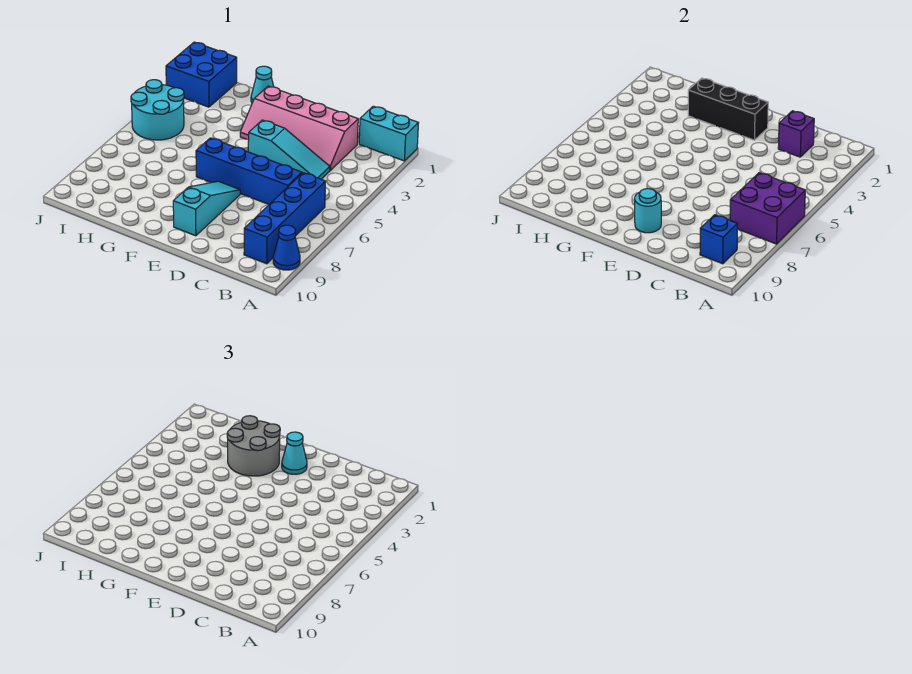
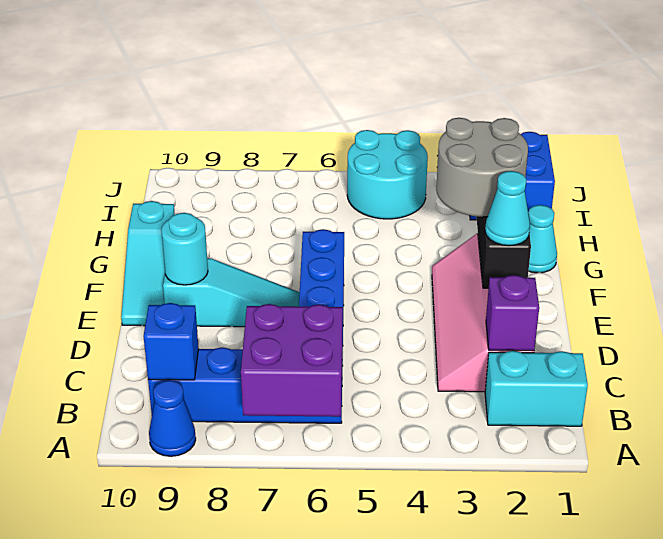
cyan 1x2 brick [359,106,418,161] -> cyan 1x2 brick turned to [485,351,588,426]
cyan 1x3 slope [248,120,330,179] -> cyan 1x3 slope moved to [121,201,175,326]

